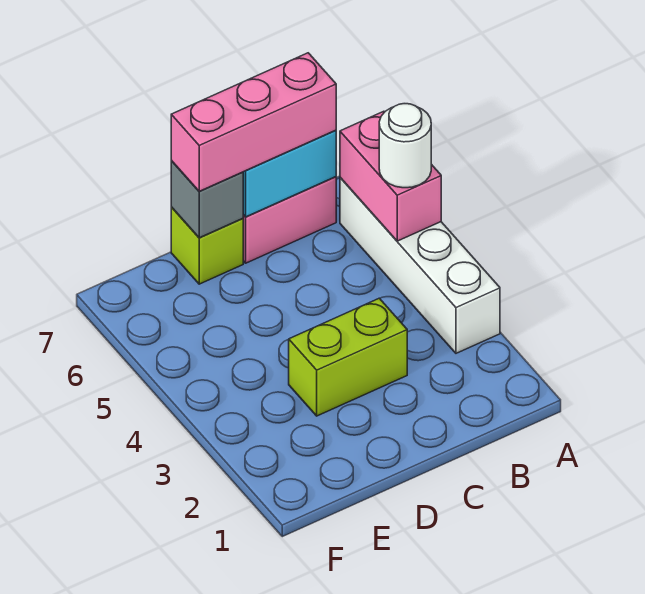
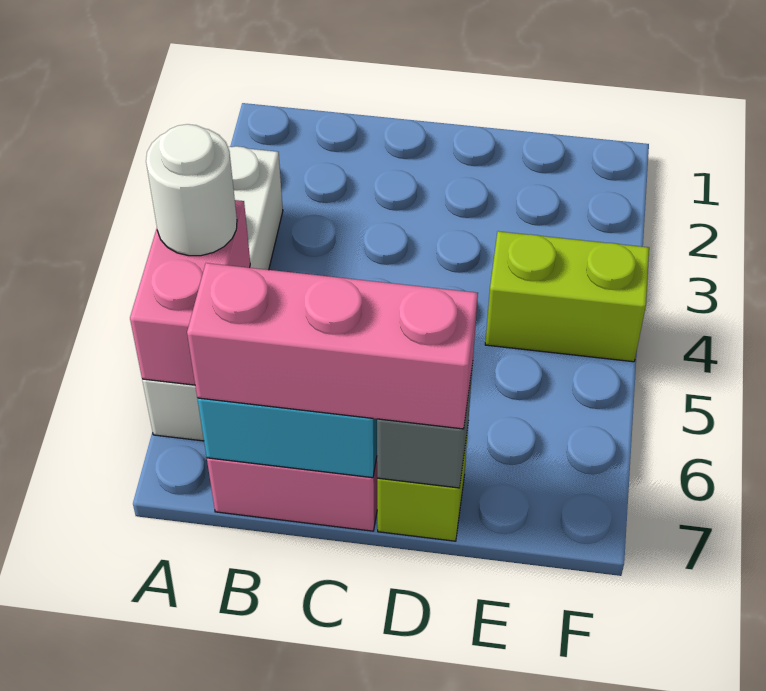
lime 1x2 brick [289,298,407,416] -> lime 1x2 brick moved to [485,231,649,362]

